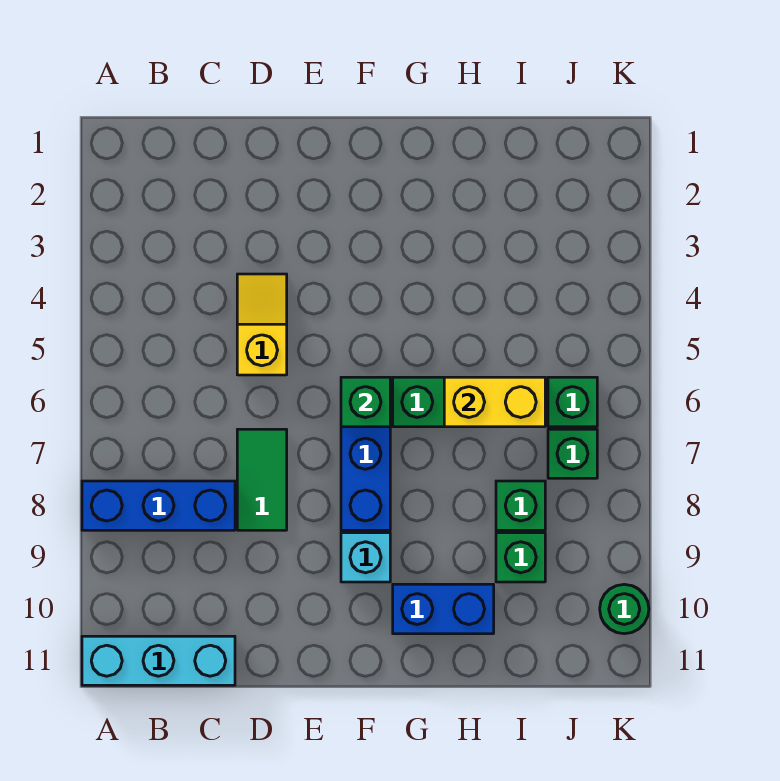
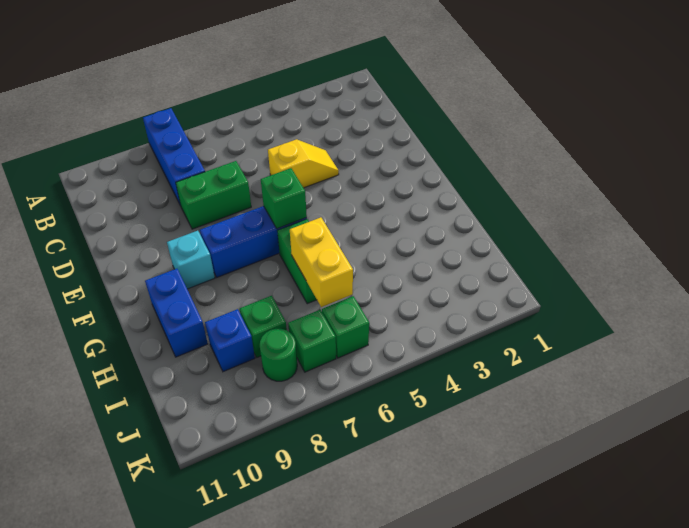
cyan 1x3 brick [82,636,235,685] -> none
green 1x2 tile [237,429,287,530] -> green 1x2 brick [176,161,251,229]
green 1x1 brick [496,533,545,582] -> blue 1x1 brick [205,309,255,372]
green 1x1 round brick [600,584,649,634] -> green 1x1 round brick moved to [260,329,297,381]

